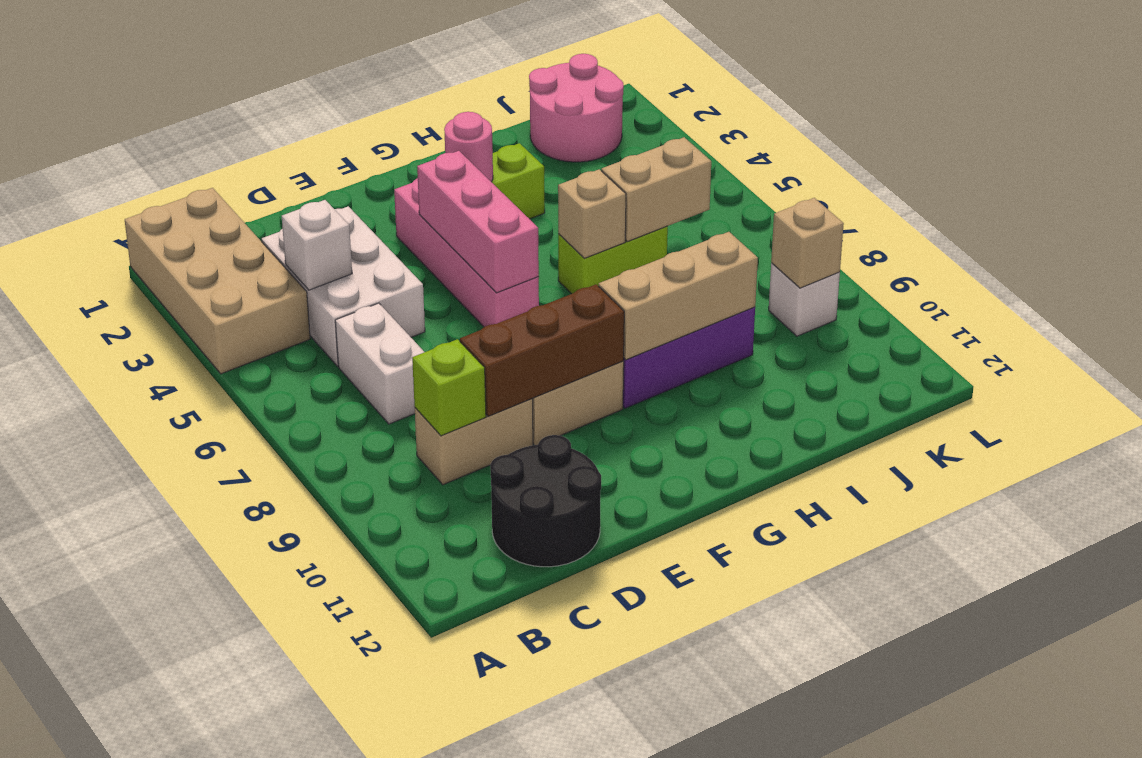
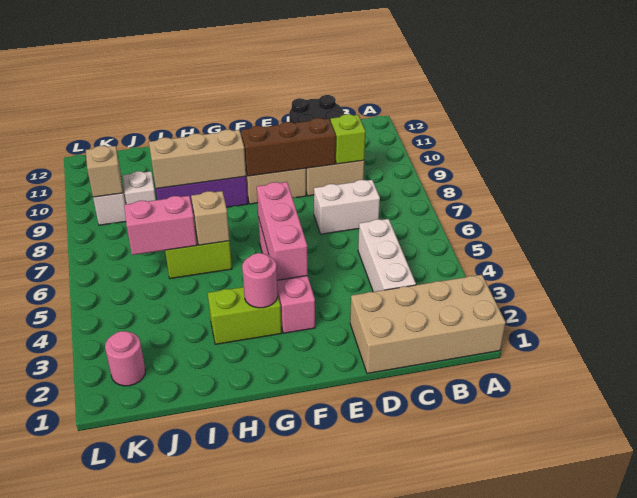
tan 2x4 brick [125,188,310,374] -> tan 2x4 brick turned to [350,275,506,374]
white 2x3 brick [262,206,425,366] -> white 1x3 brick [358,219,416,292]
white 1x1 brick [282,200,352,290] -> white 1x1 brick moved to [123,171,156,204]
white 1x2 brick [335,303,424,424] -> white 1x2 brick turned to [314,180,380,234]
tan 1x2 brick [601,137,711,242] -> pink 1x2 brick [124,196,197,255]
pink 2x2 round brick [529,54,624,162] -> pink 1x1 round brick [105,331,145,386]

